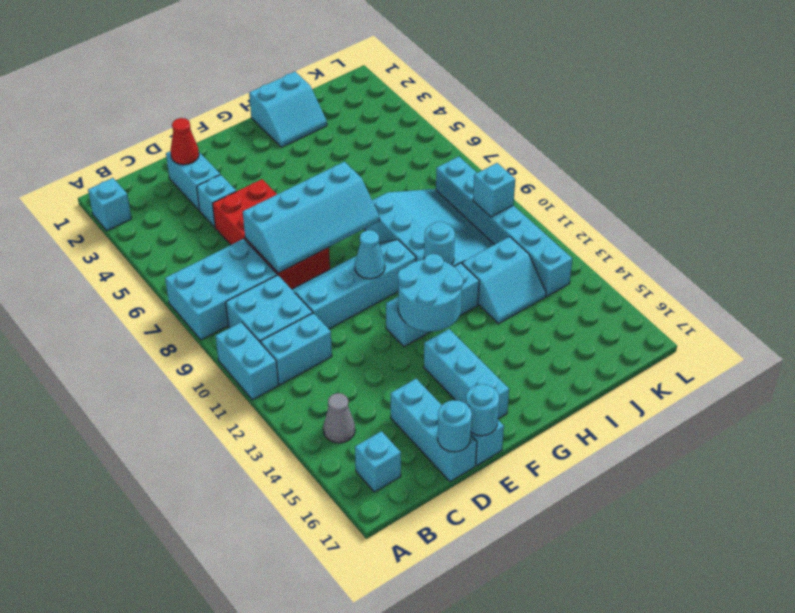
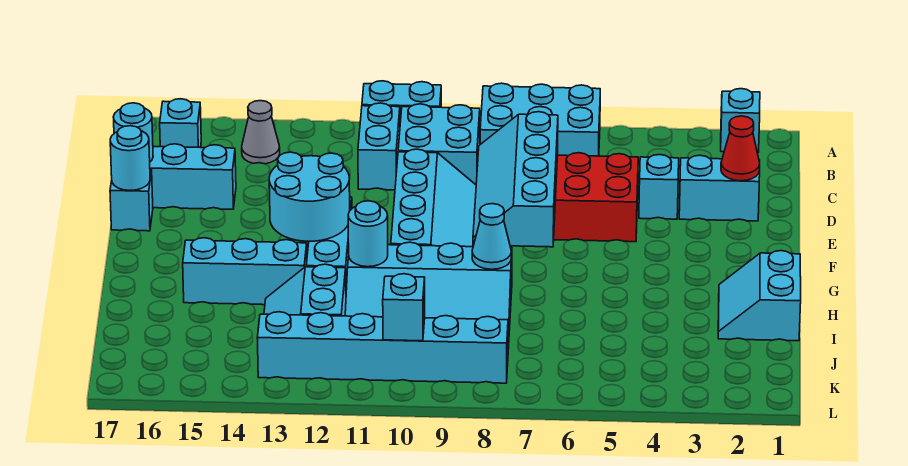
cyan 2x3 brick [165,239,277,340] -> cyan 2x3 brick turned to [480,83,600,156]
cyan 1x1 cone [355,230,385,279] -> cyan 1x1 cone moved to [472,204,511,269]
cyan 1x3 brick [424,329,509,419] -> cyan 1x3 brick moved to [183,238,307,305]

